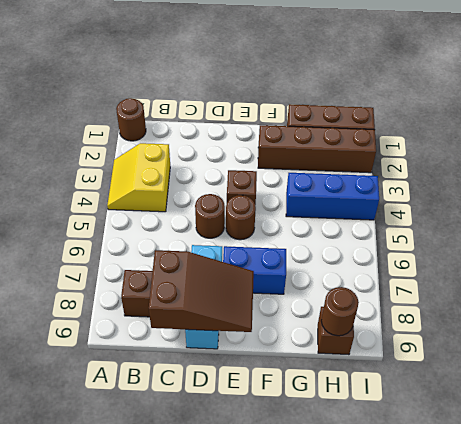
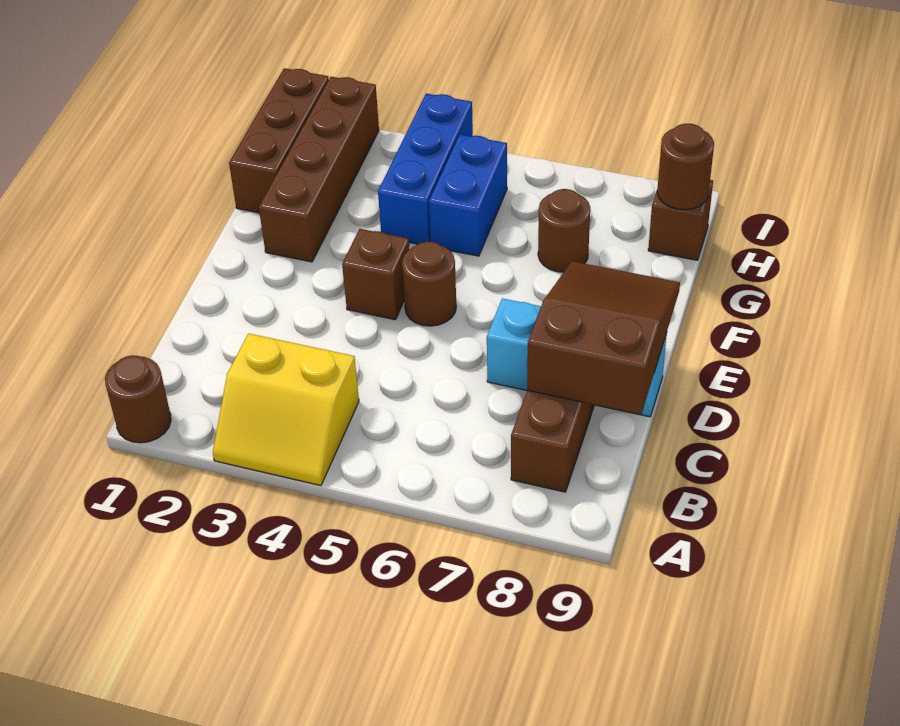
brown 1x1 round brick [195,194,225,238] -> brown 1x1 round brick moved to [538,189,590,272]
blue 1x2 brick [223,246,286,294] -> blue 1x2 brick moved to [429,135,507,256]

